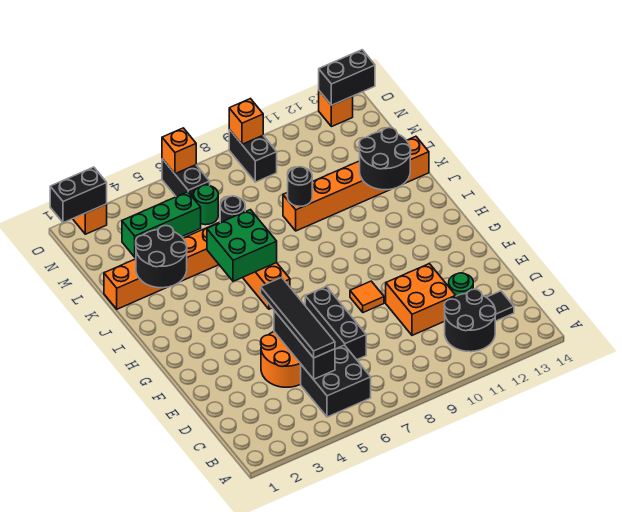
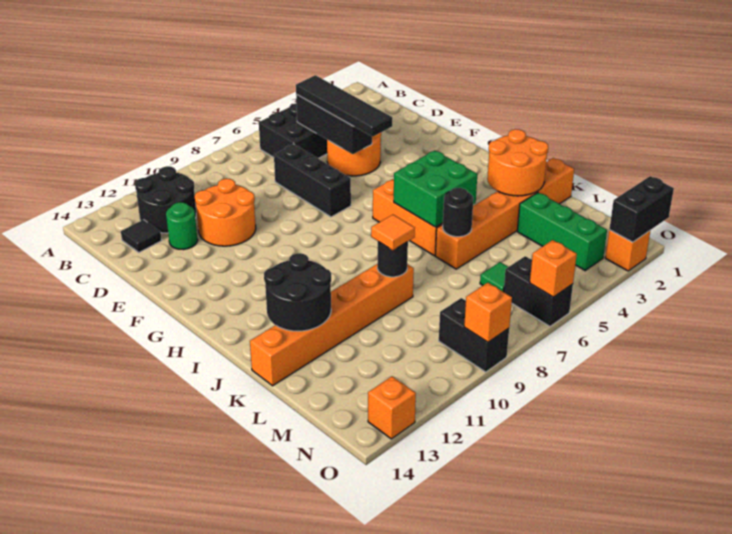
orange 2x2 brick [386,264,456,335] -> orange 2x2 round brick [195,179,256,246]
orange 1x1 tile [350,281,384,312] -> orange 1x1 tile moved to [371,215,415,250]
black 2x2 round brick [136,225,187,288] -> orange 2x2 round brick [487,129,548,196]
green 1x3 brick [122,192,201,257] -> green 1x3 brick turned to [517,193,607,270]
green 1x1 round brick [194,185,218,225] -> green 1x1 tile [480,262,508,292]
black 1x2 brick [319,50,375,105] -> none

